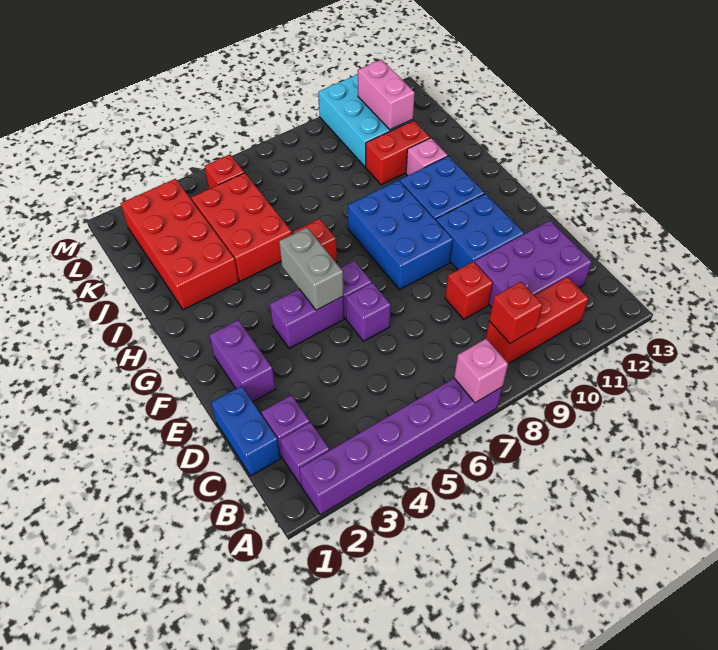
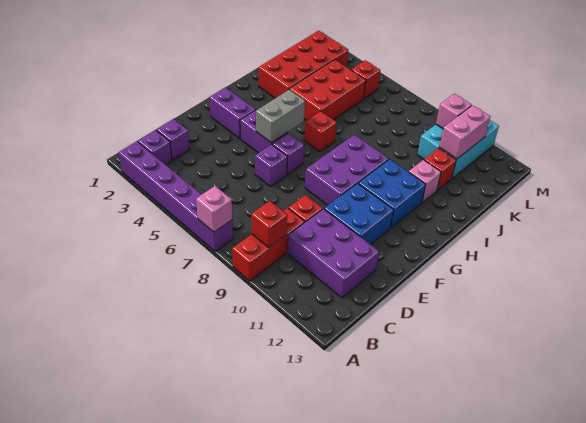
red 1x3 brick [486,277,589,364] -> red 1x3 brick turned to [232,208,305,281]
blue 1x2 brick [211,386,281,476] -> none
purple 1x2 brick [209,320,275,402] -> purple 1x2 brick turned to [209,87,255,138]
blue 2x3 brick [348,180,453,290] -> purple 2x3 brick [305,135,389,205]
red 1x2 brick [366,120,430,185] -> red 1x1 brick [424,148,456,190]
none -> pink 1x1 brick [436,94,472,128]

